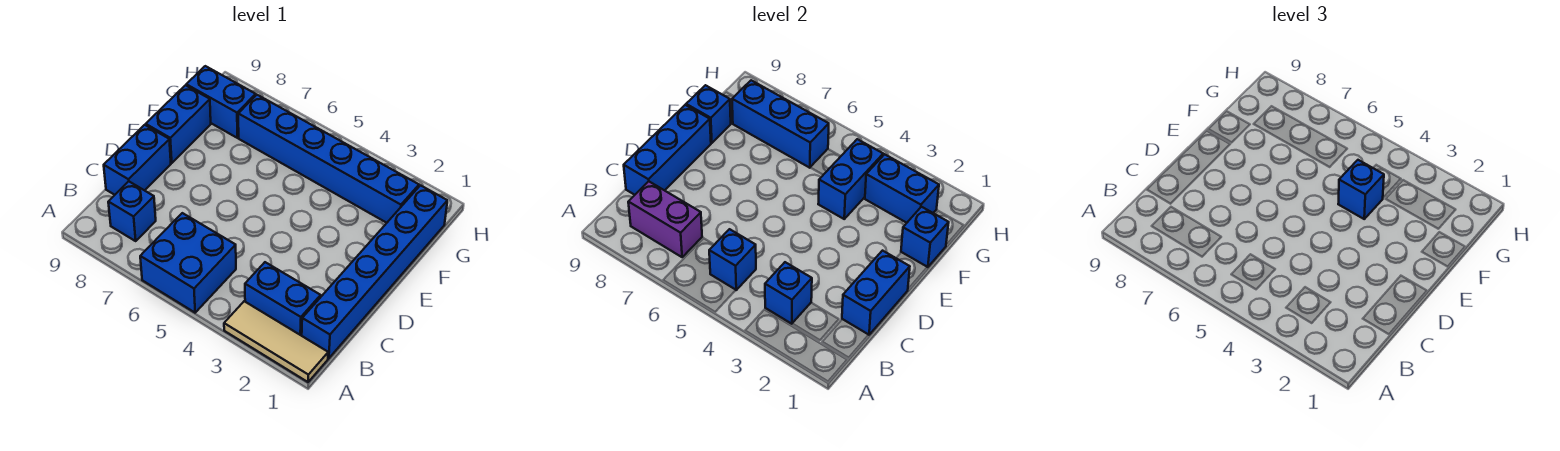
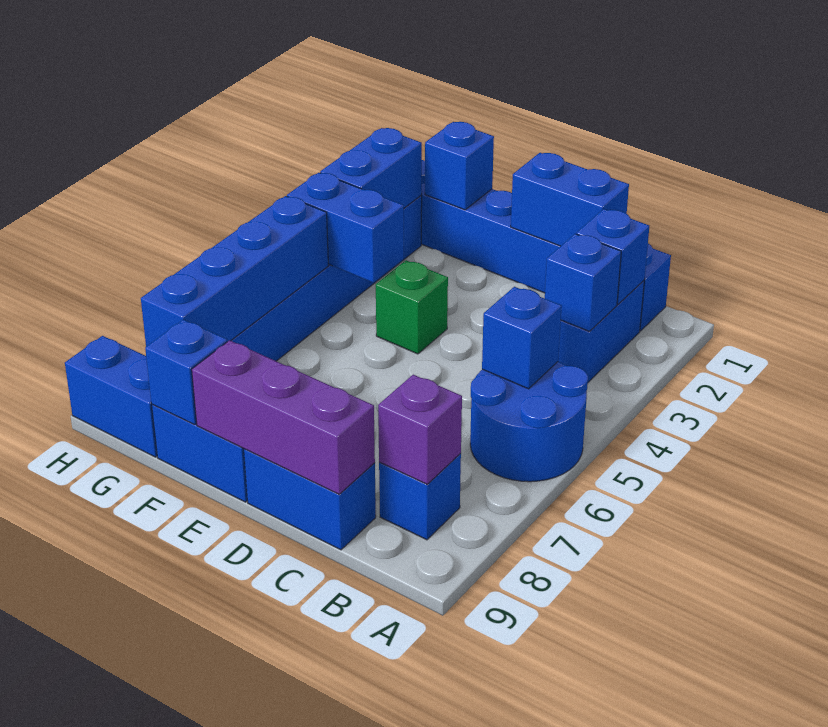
tan 1x3 tile [224,301,328,382] -> none
blue 2x2 brick [140,213,236,313] -> blue 2x2 round brick [470,362,588,482]
purple 1x2 brick [628,181,702,257] -> purple 1x1 brick [378,375,462,484]
blue 1x3 brick [624,105,711,195] -> purple 1x3 brick [192,340,375,494]
none -> green 1x1 brick [376,260,448,354]
blue 1x1 brick [1338,160,1384,219] -> blue 1x1 brick moved to [576,209,649,304]
blue 1x3 brick [732,80,829,168] -> blue 1x4 brick [141,196,328,347]
blue 1x2 brick [186,66,256,138] -> blue 1x2 brick turned to [65,336,157,457]

